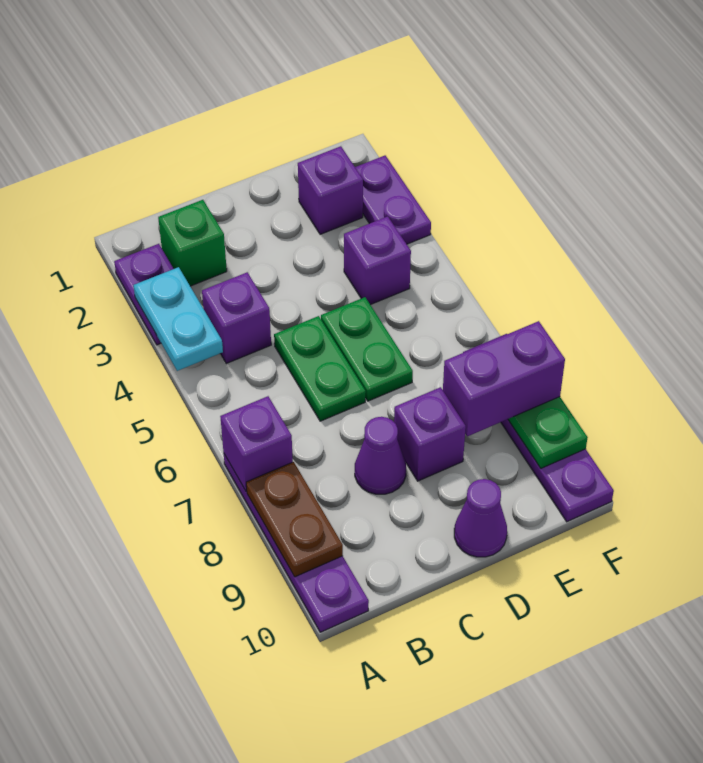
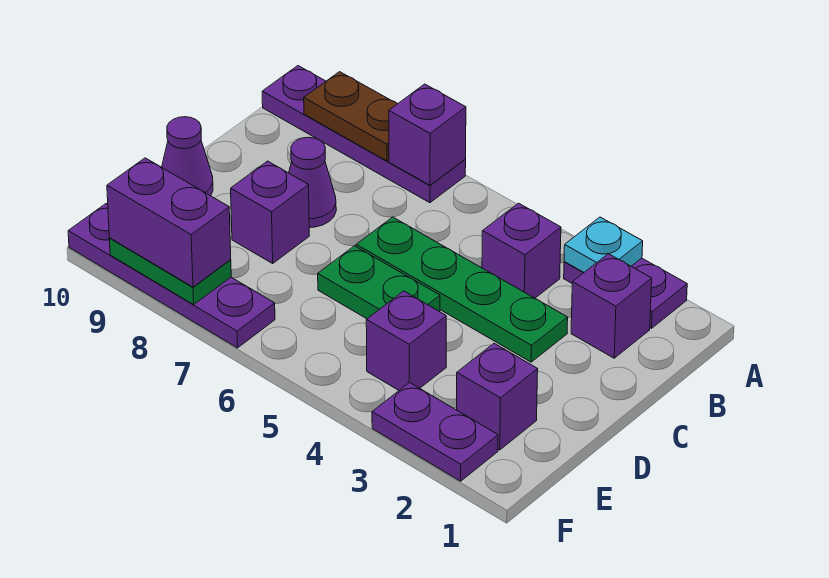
cyan 1x2 plate [134,267,223,371] -> cyan 1x1 plate [564,217,643,272]
green 1x1 brick [158,200,227,286] -> purple 1x1 brick [571,254,652,358]
green 1x2 plate [274,316,366,421] -> green 1x4 plate [356,217,568,362]
purple 1x2 brick [443,321,565,436] -> purple 1x2 brick turned to [107,158,231,287]

